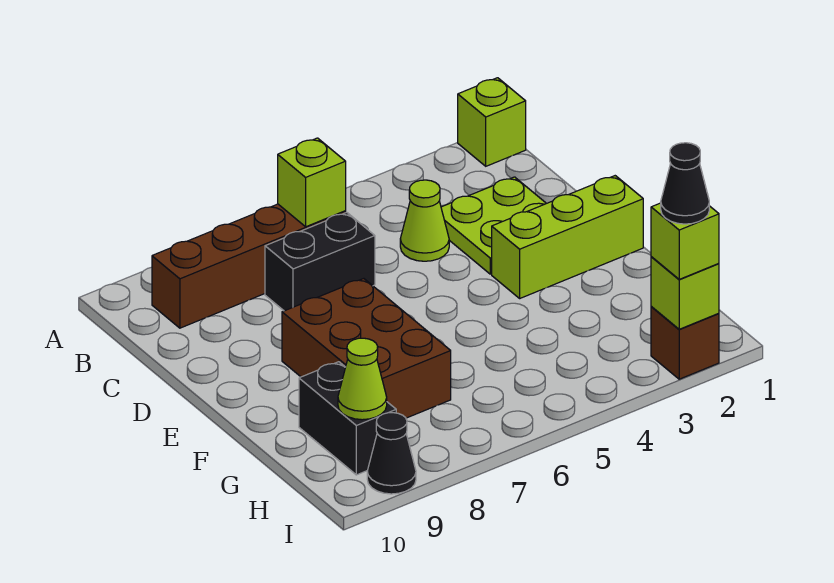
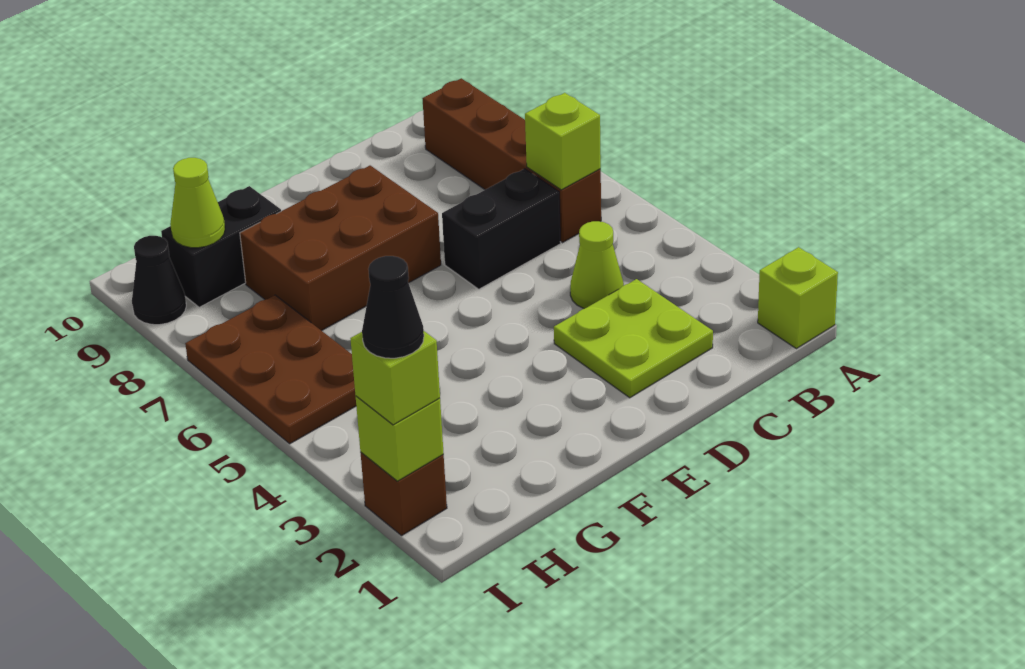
black 1x2 brick [265,212,375,311] -> black 1x2 brick turned to [442,169,561,289]
lime 1x3 brick [492,176,643,298] -> none
none -> brown 2x3 plate [185,295,356,444]

